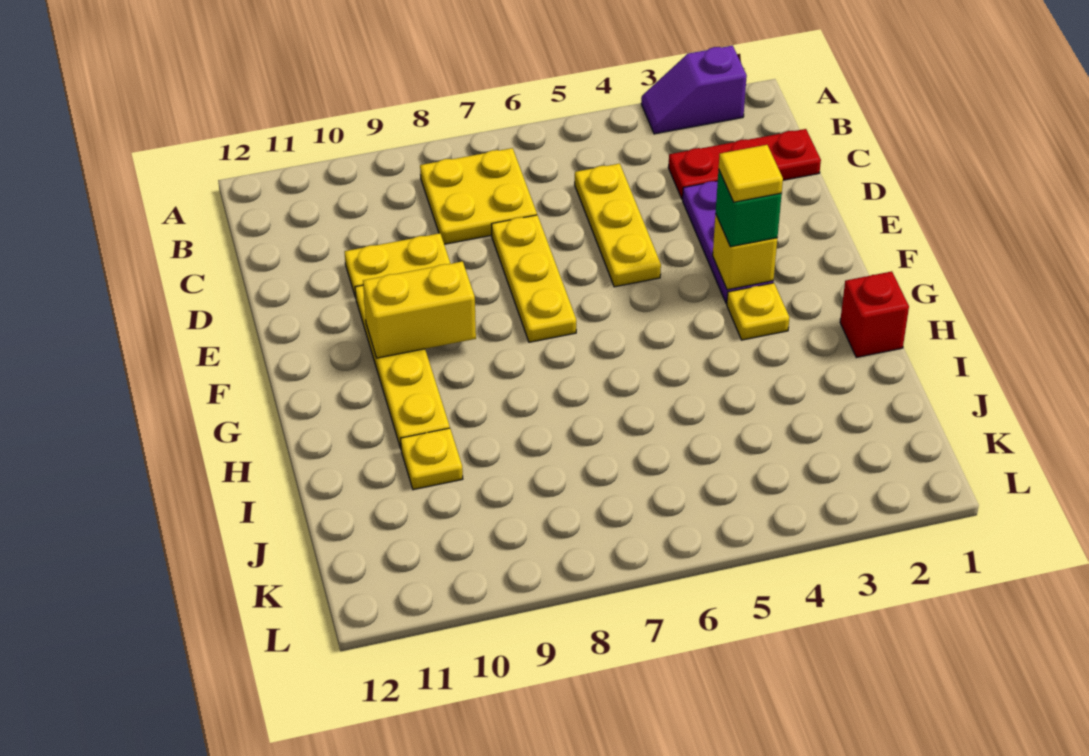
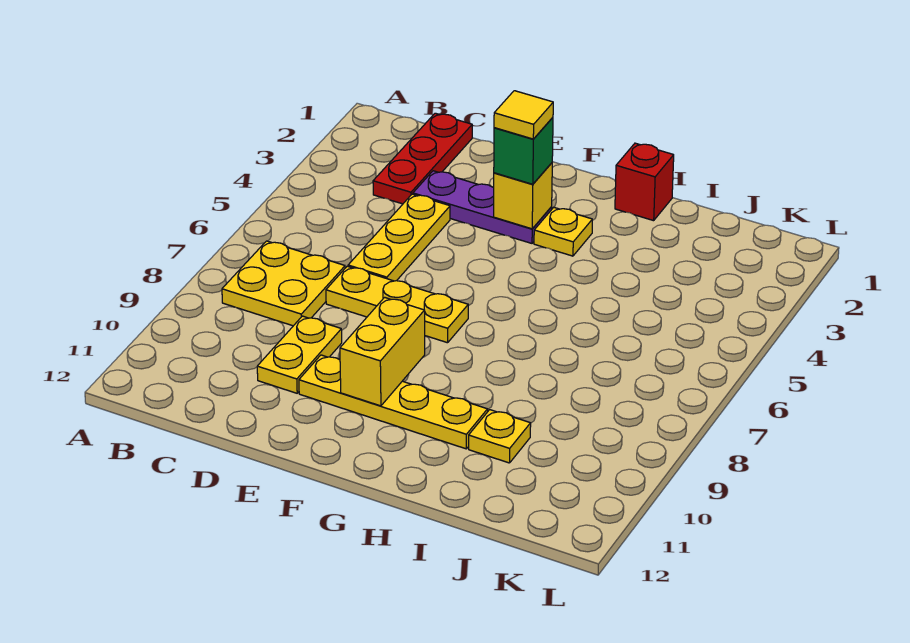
purple 1x2 slope [641,46,747,134] -> none
yellow 1x3 plate [575,163,661,287] -> yellow 1x3 plate turned to [348,194,450,281]

